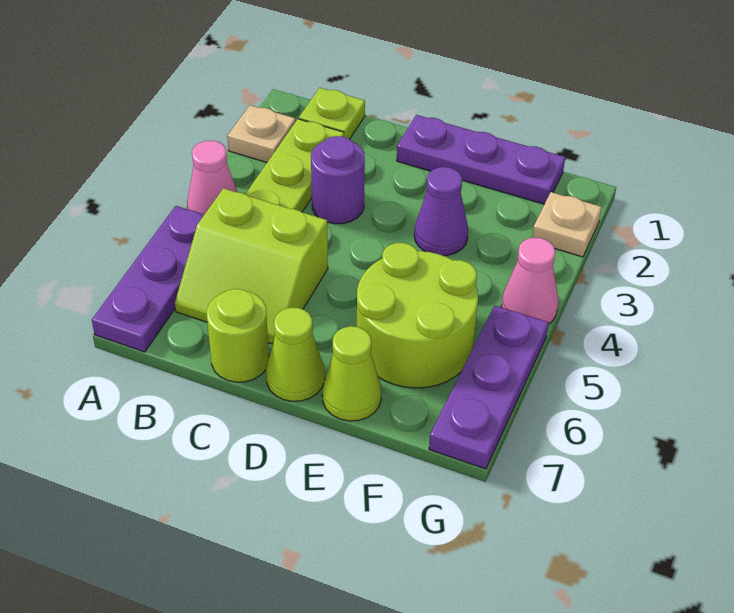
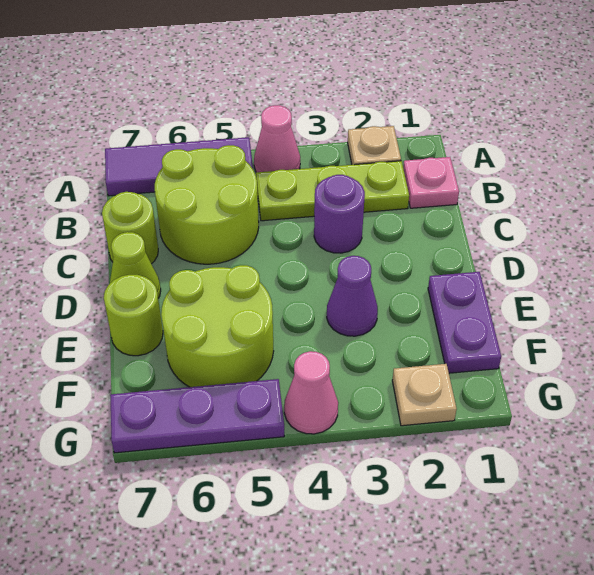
purple 1x3 plate [92,206,204,352] -> purple 1x3 tile [105,137,253,196]
lime 1x1 plate [299,88,365,139] -> pink 1x1 plate [403,157,459,208]
lime 2x2 slope [175,188,328,344] -> lime 2x2 round brick [155,145,259,264]
purple 1x3 plate [397,115,565,204] -> purple 1x2 plate [428,272,501,373]
lime 1x1 cone [322,326,381,421] -> lime 1x1 round brick [104,275,163,356]

